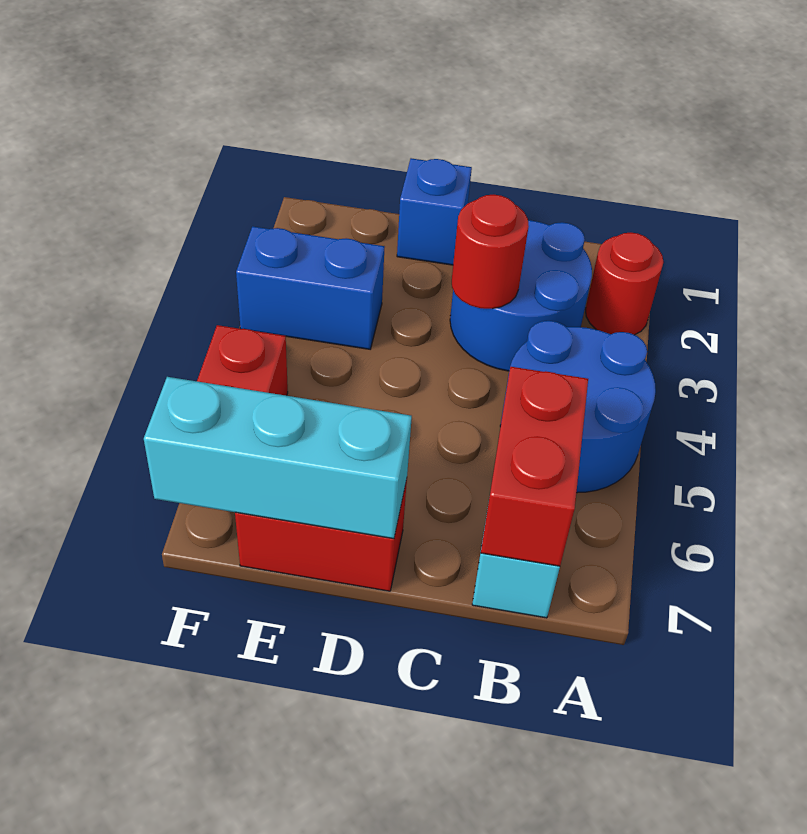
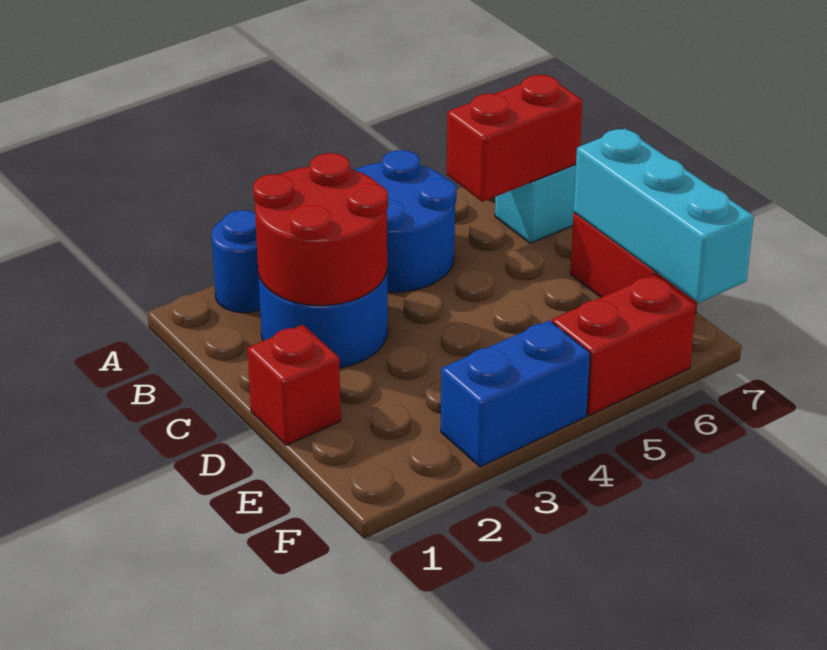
red 1x1 round brick [585,232,664,335] -> blue 1x1 round brick [211,210,260,313]
red 1x1 round brick [452,194,529,309] -> red 2x2 round brick [253,153,388,305]
blue 1x1 brick [397,158,472,265] -> red 1x1 brick [247,325,341,445]
blue 1x2 brick [236,226,384,349] -> blue 1x2 brick turned to [441,320,590,467]

